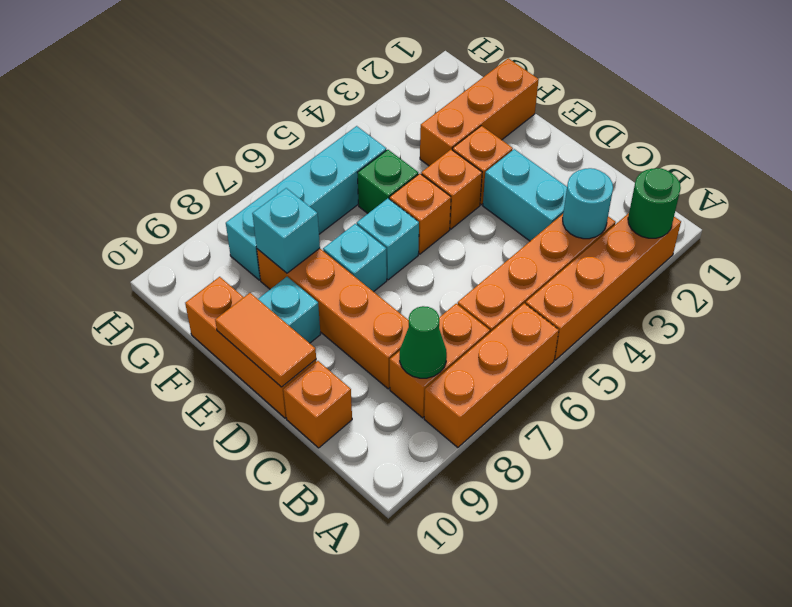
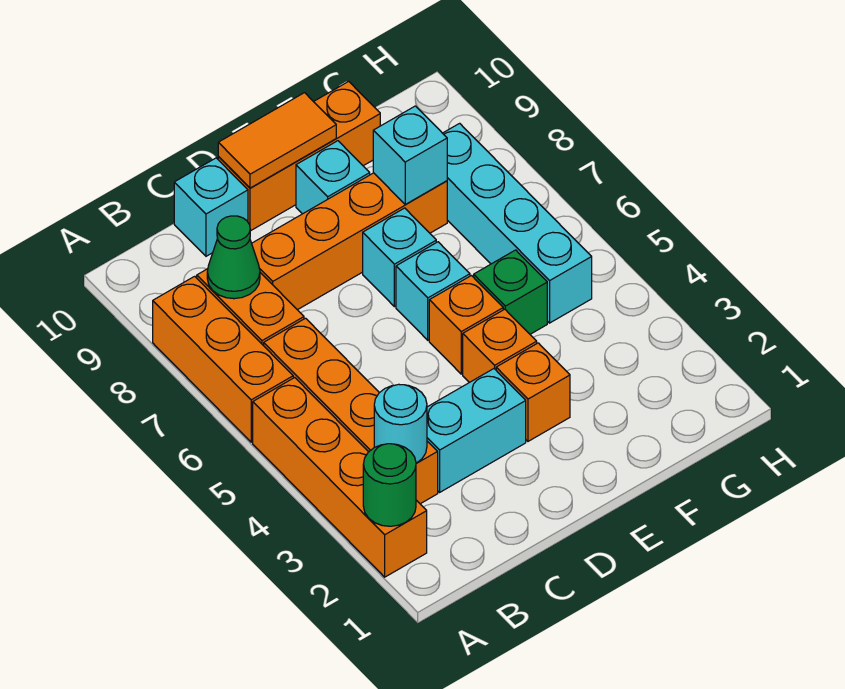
orange 1x1 brick [283,361,352,448] -> cyan 1x1 brick [174,158,248,256]
orange 1x3 brick [420,58,539,166] -> none

